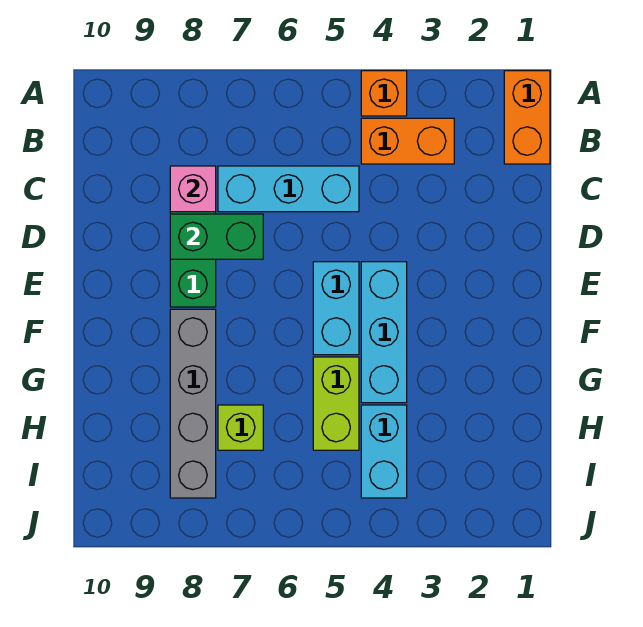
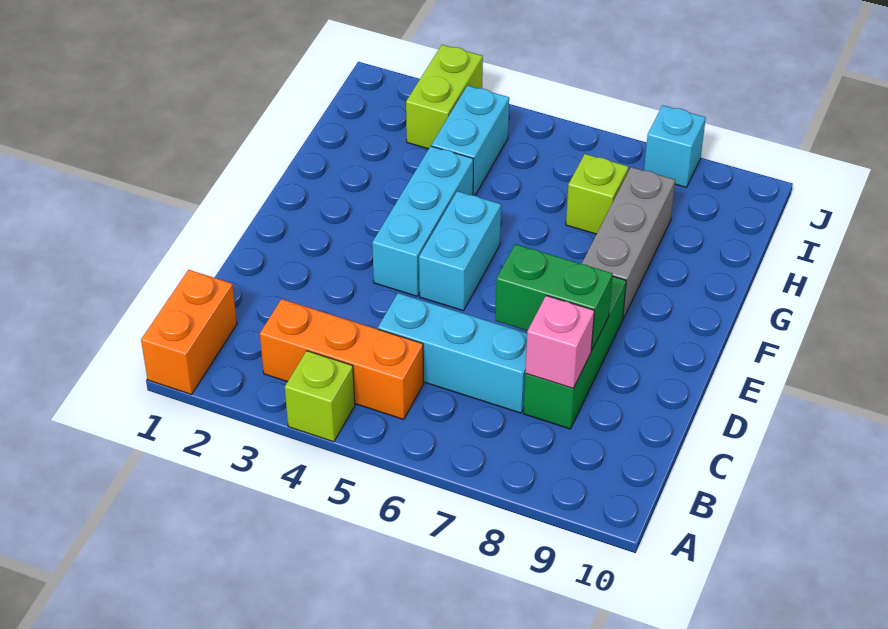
orange 1x1 brick [361,71,407,116] -> lime 1x1 brick [285,351,355,442]
orange 1x2 brick [361,118,454,164] -> orange 1x3 brick [260,299,423,419]
grey 1x4 brick [170,309,216,498] -> grey 1x3 brick [582,167,675,319]
lime 1x2 brick [313,357,359,450] -> lime 1x2 brick moved to [406,45,483,149]
none -> cyan 1x1 brick [644,105,706,187]

